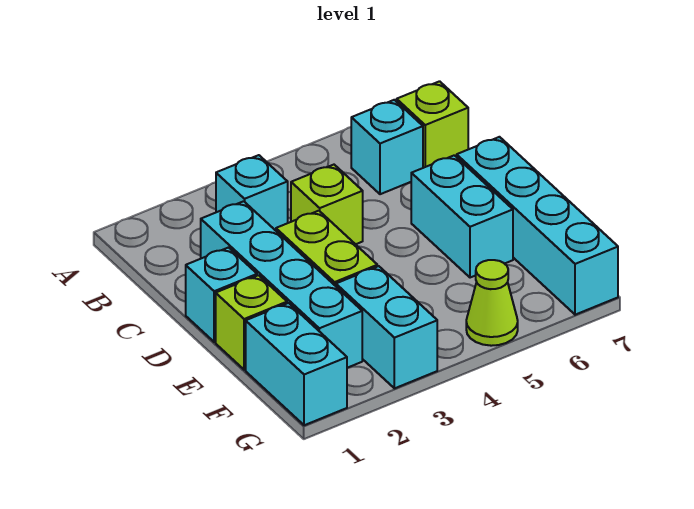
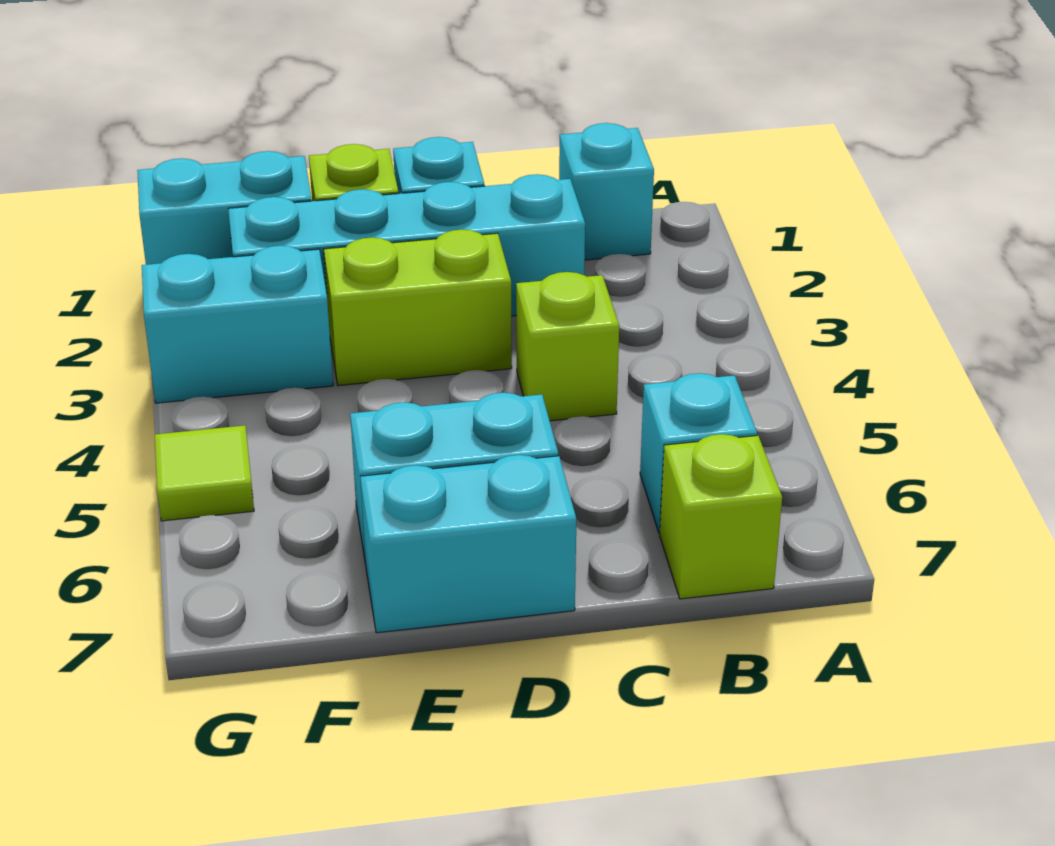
cyan 1x1 brick [216,155,288,231] -> cyan 1x1 brick moved to [559,123,654,260]
cyan 1x4 brick [457,137,618,315] -> cyan 1x2 brick [360,455,576,633]
lime 1x1 cone [466,260,518,346] -> lime 1x1 tile [155,425,254,521]

